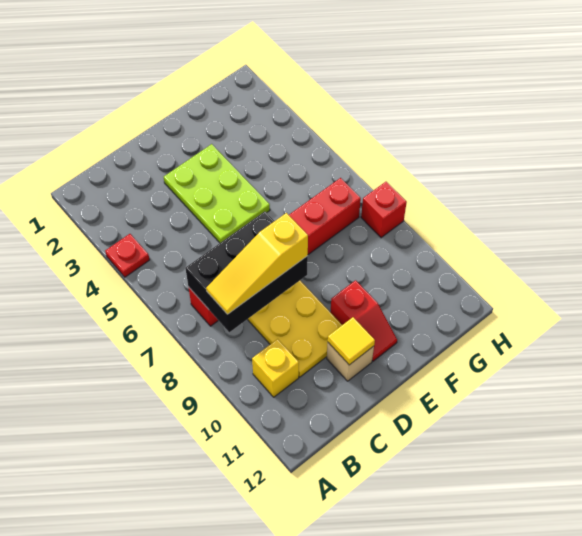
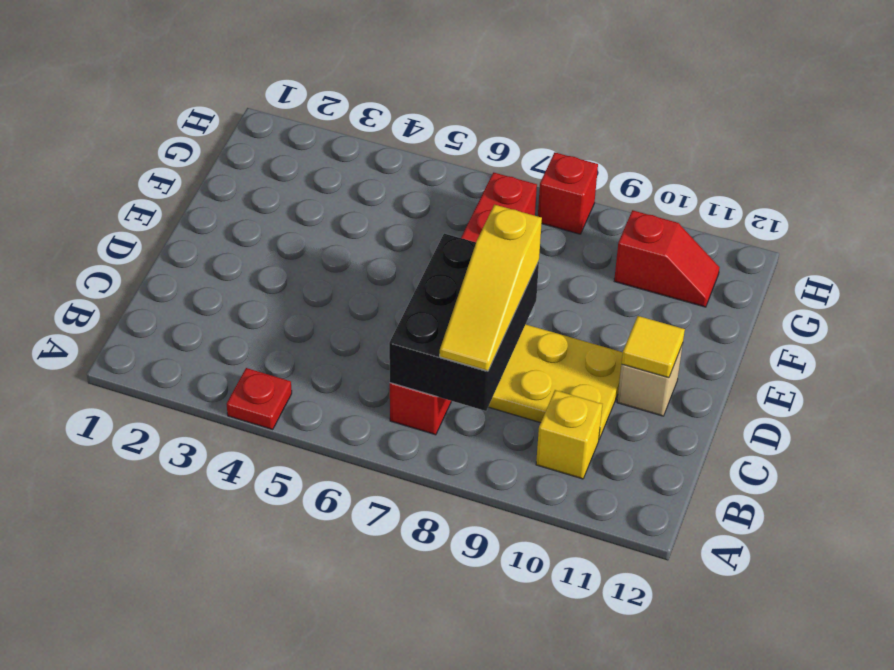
lime 2x3 plate [164,144,270,243] -> none
red 1x2 slope [330,280,397,361] -> red 1x2 slope moved to [614,210,720,307]

